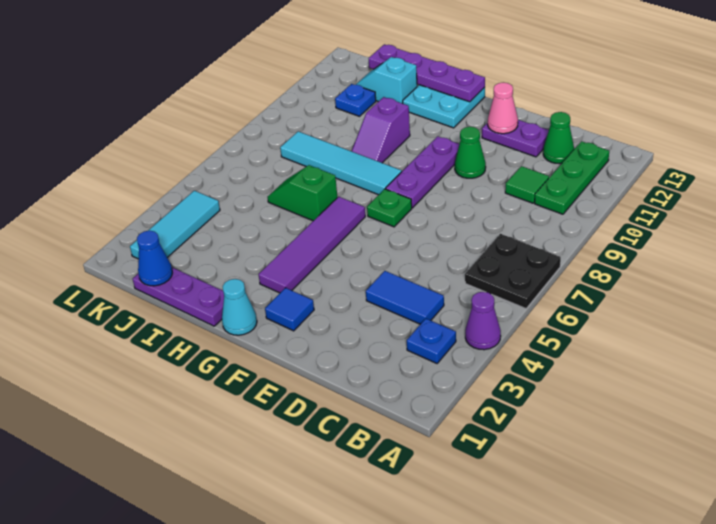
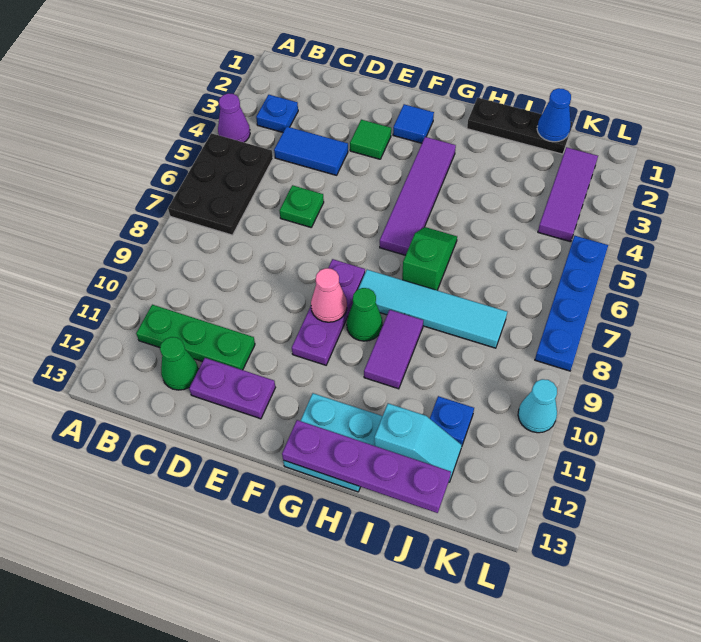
black 2x2 plate [465,234,561,309] -> black 2x3 plate [168,133,273,235]
green 1x3 plate [535,141,609,214] -> green 1x3 plate turned to [136,305,255,370]
green 1x1 tile [505,166,549,203] -> green 1x1 tile moved to [350,120,391,159]
green 1x1 cone [455,127,486,178] -> green 1x1 cone moved to [347,288,383,341]
pink 1x1 cone [488,82,518,134] -> pink 1x1 cone moved to [311,268,347,322]
green 1x1 plate [367,189,412,227] -> green 1x1 plate moved to [279,185,324,227]
cyan 1x1 cone [222,279,257,335] -> cyan 1x1 cone moved to [518,379,557,433]
purple 1x3 plate [133,267,224,326] -> black 1x3 plate [467,98,573,154]
green 1x2 slope [268,165,337,221] -> green 1x2 slope turned to [402,227,457,290]
purple 1x2 slope [352,97,410,163] -> purple 1x2 tile [364,310,423,389]
cyan 1x3 tile [130,191,220,259] -> purple 1x3 tile [538,147,598,242]
none -> blue 1x4 plate [535,236,608,371]

